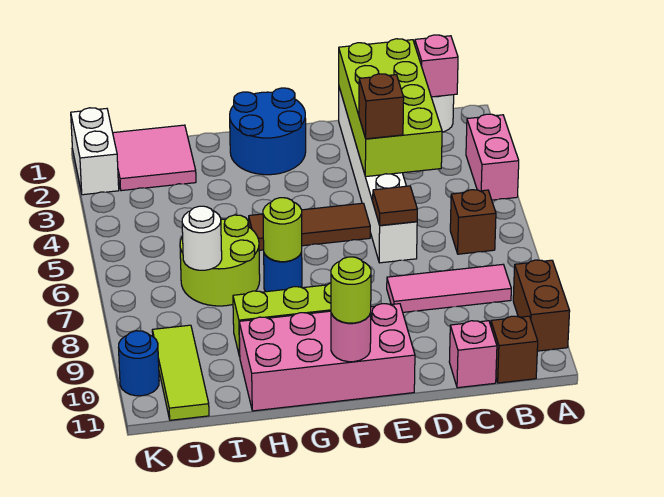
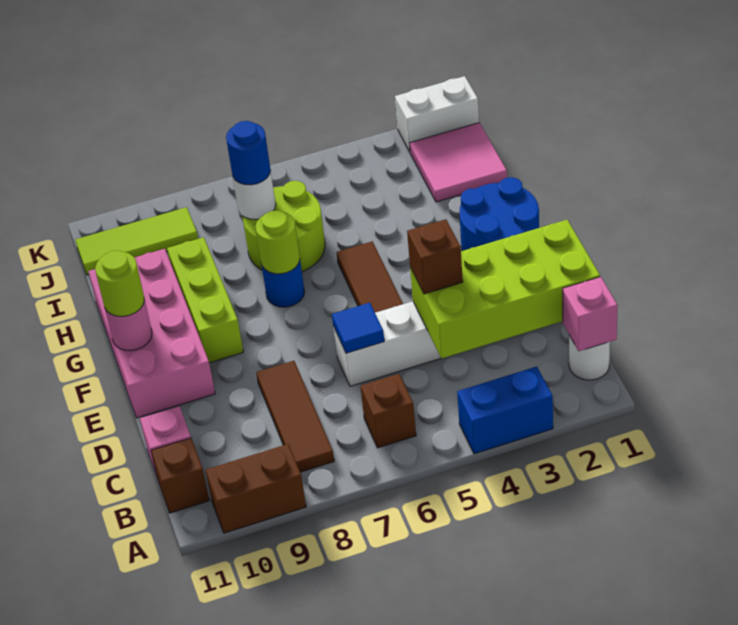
pink 1x2 brick [466,114,519,200] -> blue 1x2 brick [457,367,553,454]
pink 1x3 tile [387,264,511,312] -> brown 1x3 tile [256,361,334,472]
brown 1x1 tile [373,186,417,225] -> blue 1x1 tile [332,303,384,353]
blue 1x1 round brick [118,331,159,396] -> blue 1x1 round brick moved to [226,121,271,185]

